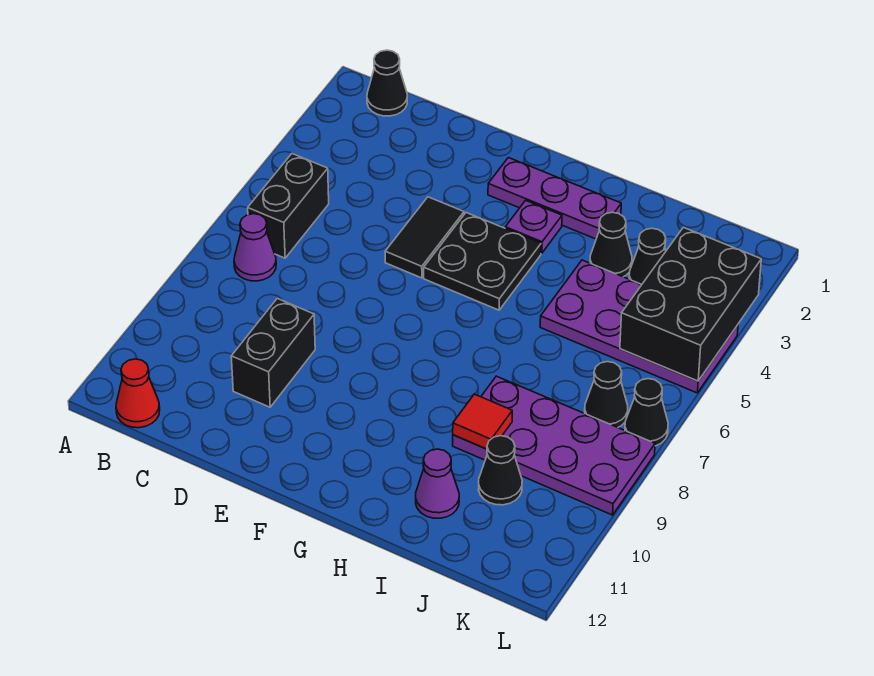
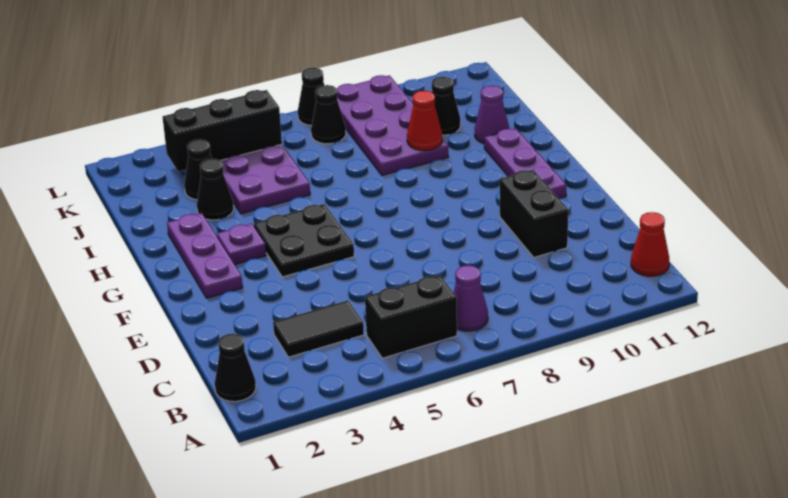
black 1x2 brick [231,299,315,407] -> black 1x2 brick turned to [500,170,568,257]
black 1x2 tile [385,197,464,278] -> black 1x2 tile moved to [273,300,364,357]
none -> purple 1x3 plate [484,129,566,199]
red 1x1 tile [453,394,512,449] -> red 1x1 cone [407,91,442,150]
black 2x3 brick [620,227,761,381] -> black 1x3 brick [163,90,282,172]

